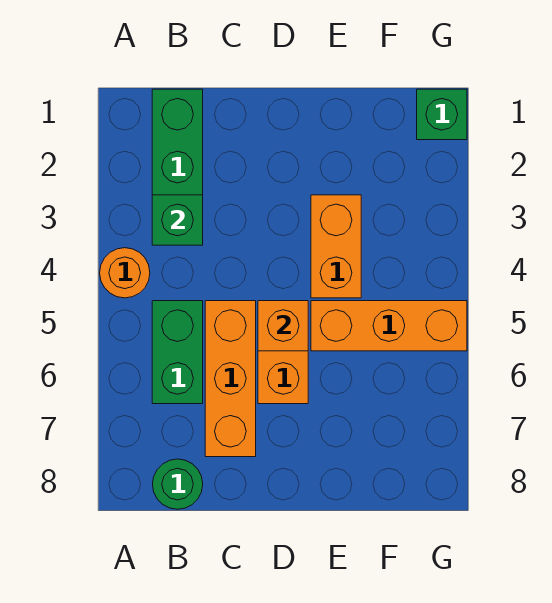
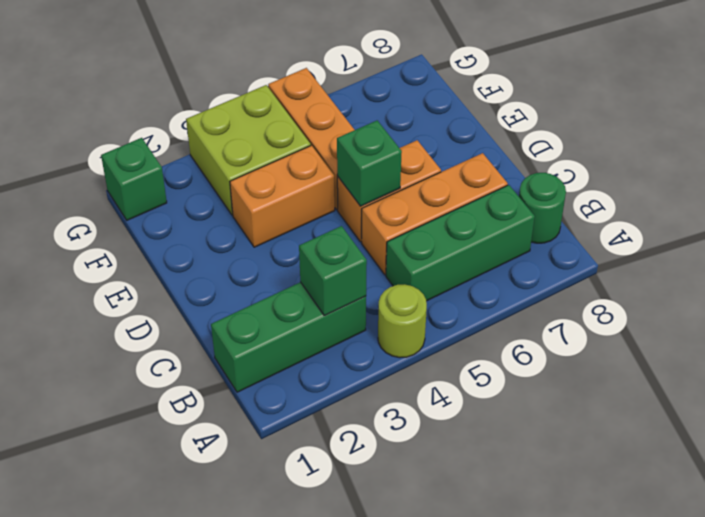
orange 1x1 round brick [100,248,150,298] -> lime 1x1 round brick [378,284,427,358]
green 1x2 brick [152,301,203,404] -> green 1x3 brick [386,185,535,301]
orange 1x1 brick [258,301,308,351] -> green 1x1 brick [337,120,402,206]
none -> lime 2x2 brick [186,85,311,215]

